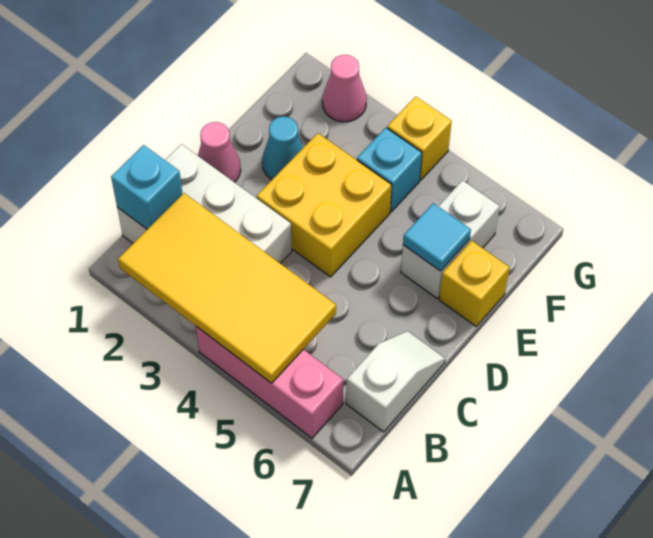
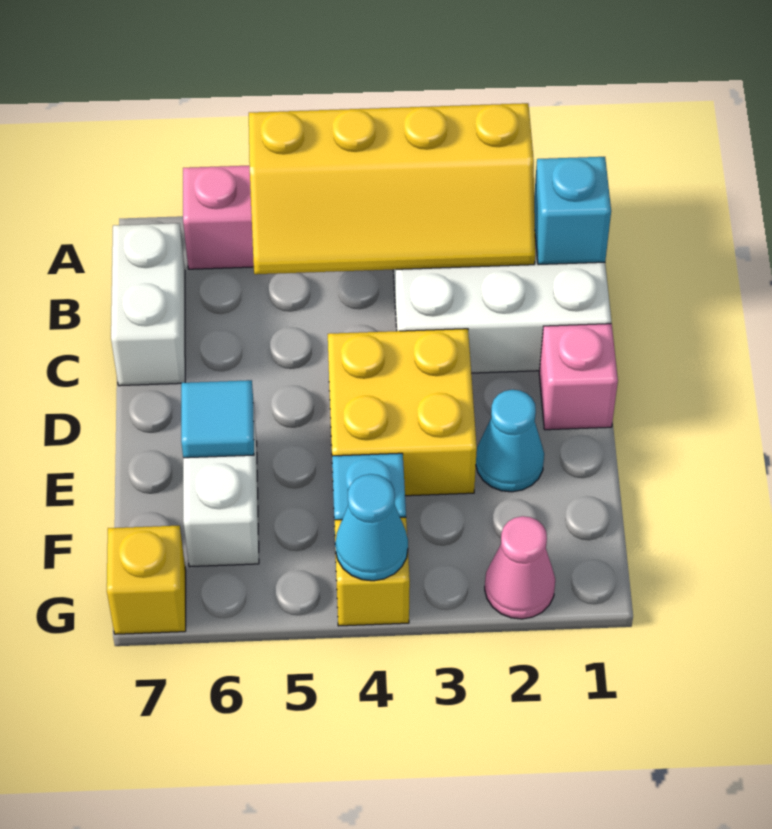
yellow 2x4 tile [118,193,336,383] -> yellow 2x4 slope [249,103,535,274]
white 1x2 slope [346,331,445,432] -> white 1x2 brick [111,223,185,386]
pink 1x1 cone [198,122,241,182] -> pink 1x1 brick [539,324,618,430]
yellow 1x1 brick [439,241,510,326] -> yellow 1x1 brick moved to [107,526,186,634]
none -> cyan 1x1 cone [335,474,408,581]

